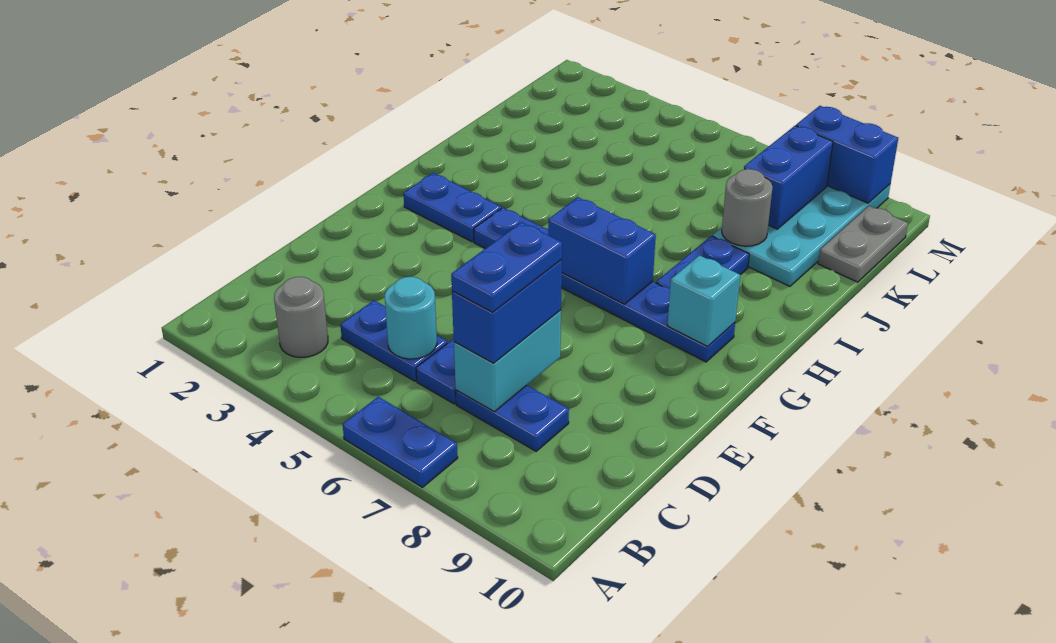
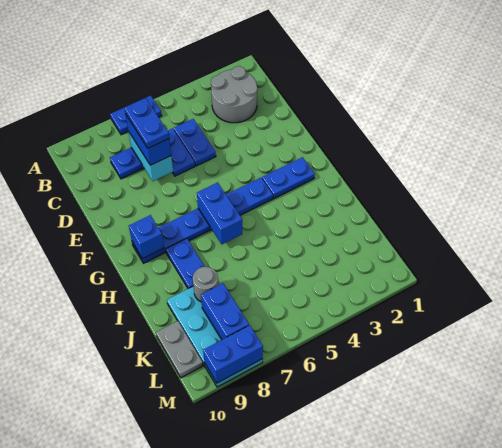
grey 1x1 round brick [274,277,328,358] -> grey 2x2 round brick [211,66,257,123]
blue 1x2 plate [340,300,447,381] -> blue 1x2 plate turned to [174,119,216,166]
cyan 1x1 round brick [385,277,437,359] -> none
blue 1x2 brick [548,197,656,304] -> blue 1x2 brick turned to [197,183,242,244]
cyan 1x1 brick [668,255,740,346] -> blue 1x1 brick [129,215,164,259]

